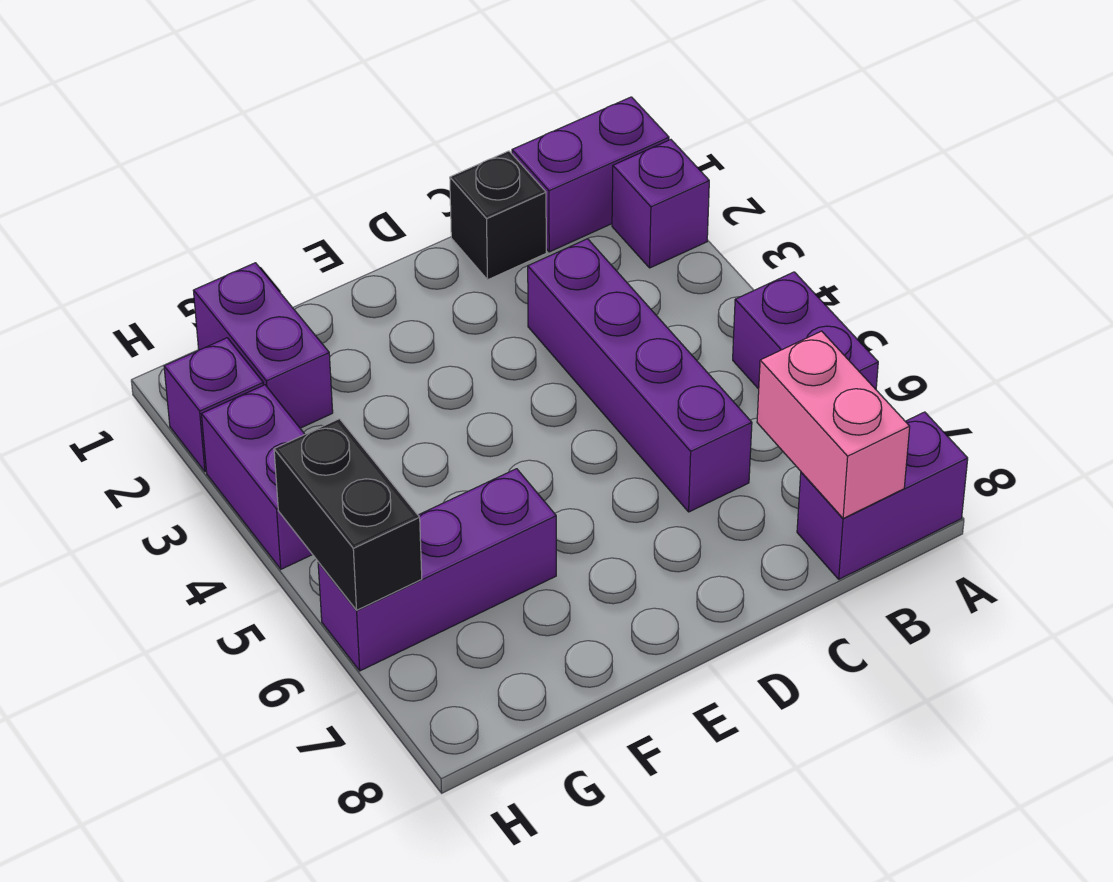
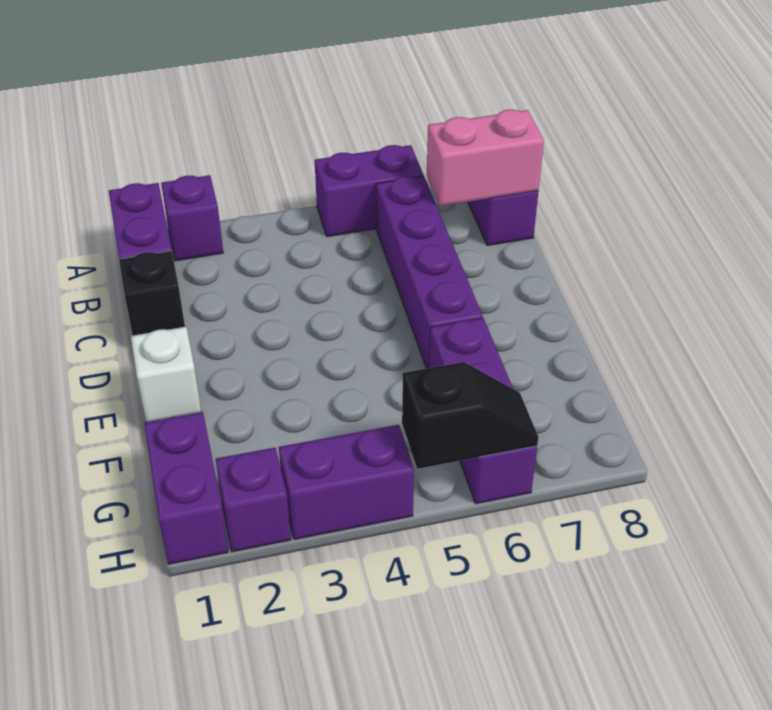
purple 1x4 brick [528,239,752,512] -> purple 1x4 brick turned to [376,176,483,369]
none -> white 1x1 brick [131,327,201,422]
purple 1x2 brick [193,263,333,428] -> purple 1x2 brick turned to [144,412,228,564]
black 1x2 brick [274,419,422,610] -> black 1x2 slope [402,362,538,469]

